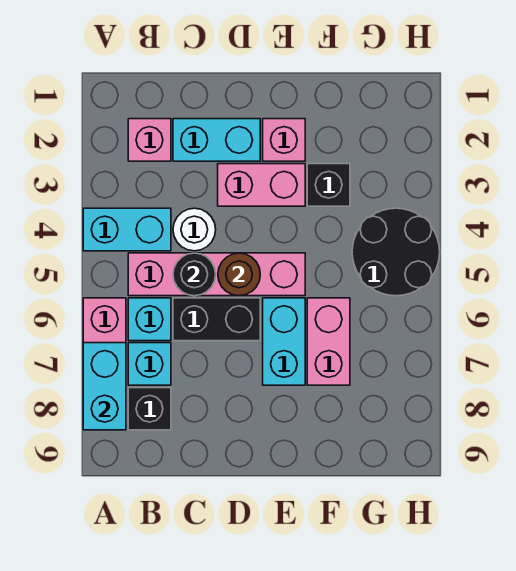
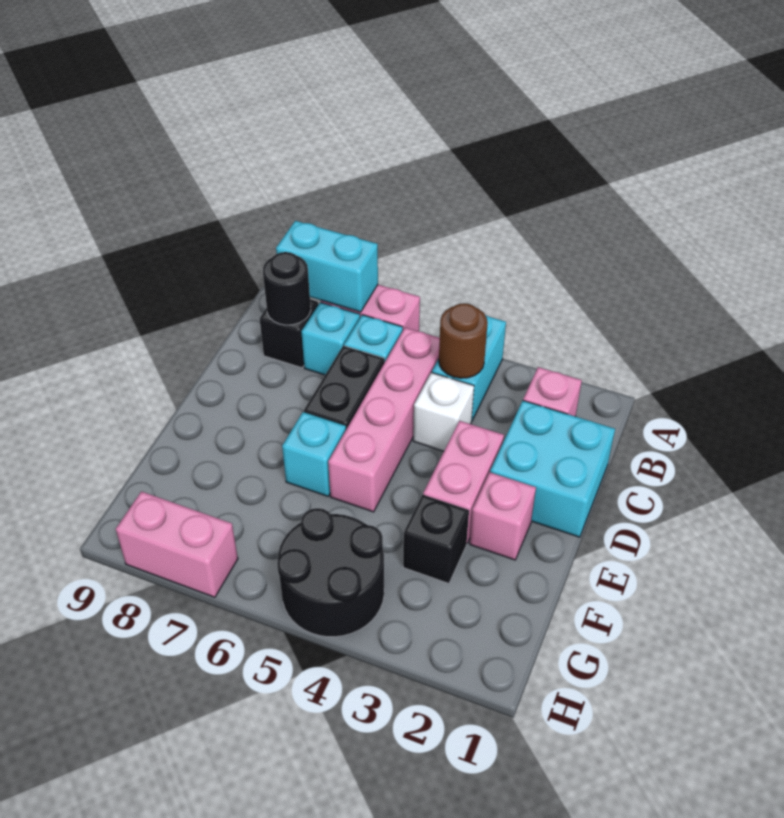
cyan 1x2 brick [173,119,260,161] -> cyan 2x2 brick [490,401,615,537]
white 1x1 round brick [173,208,216,251] -> white 1x1 brick [413,373,474,451]
black 1x1 round brick [173,253,216,296] -> black 1x1 round brick moved to [263,252,311,325]
brown 1x1 round brick [218,253,260,296] -> brown 1x1 round brick moved to [439,303,488,378]
cyan 1x2 brick [263,298,305,385] -> cyan 1x1 brick [282,412,346,496]
pink 1x2 brick [307,298,350,385] -> pink 1x2 brick moved to [116,491,238,597]

